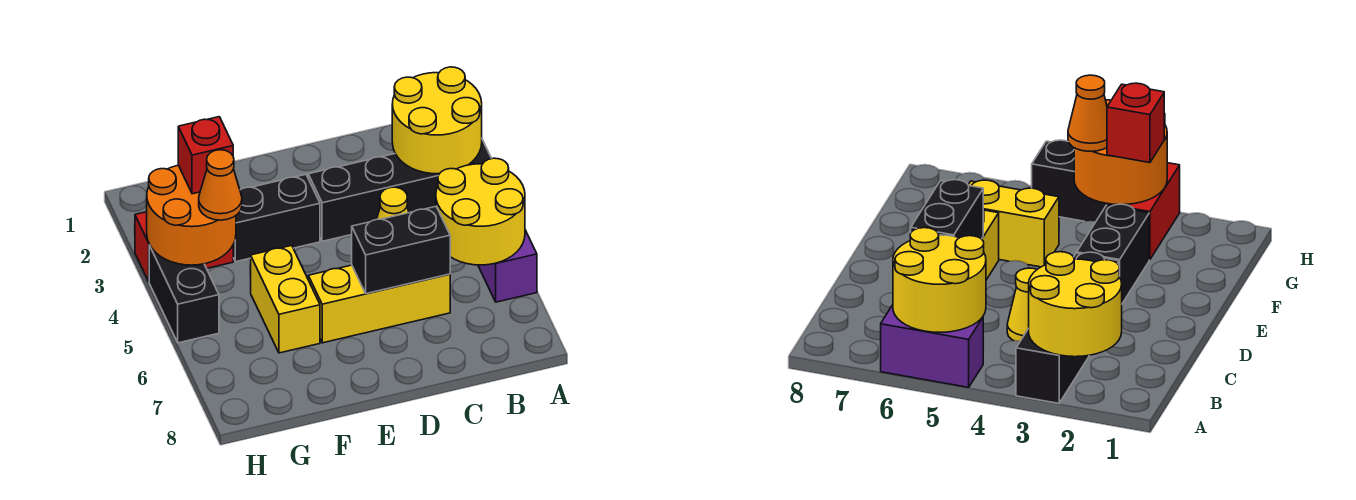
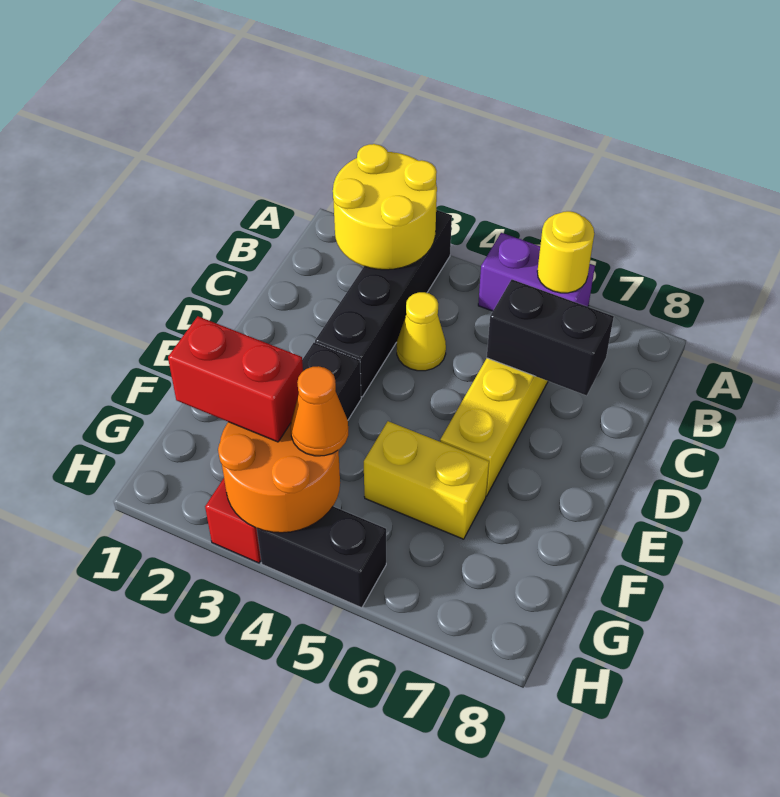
yellow 2x2 round brick [436,158,525,265] -> yellow 1x1 round brick [537,211,594,293]
black 1x2 brick [352,207,450,294] -> black 1x2 brick turned to [487,280,614,396]
red 1x1 brick [178,117,233,194] -> red 1x2 brick [168,316,303,442]

